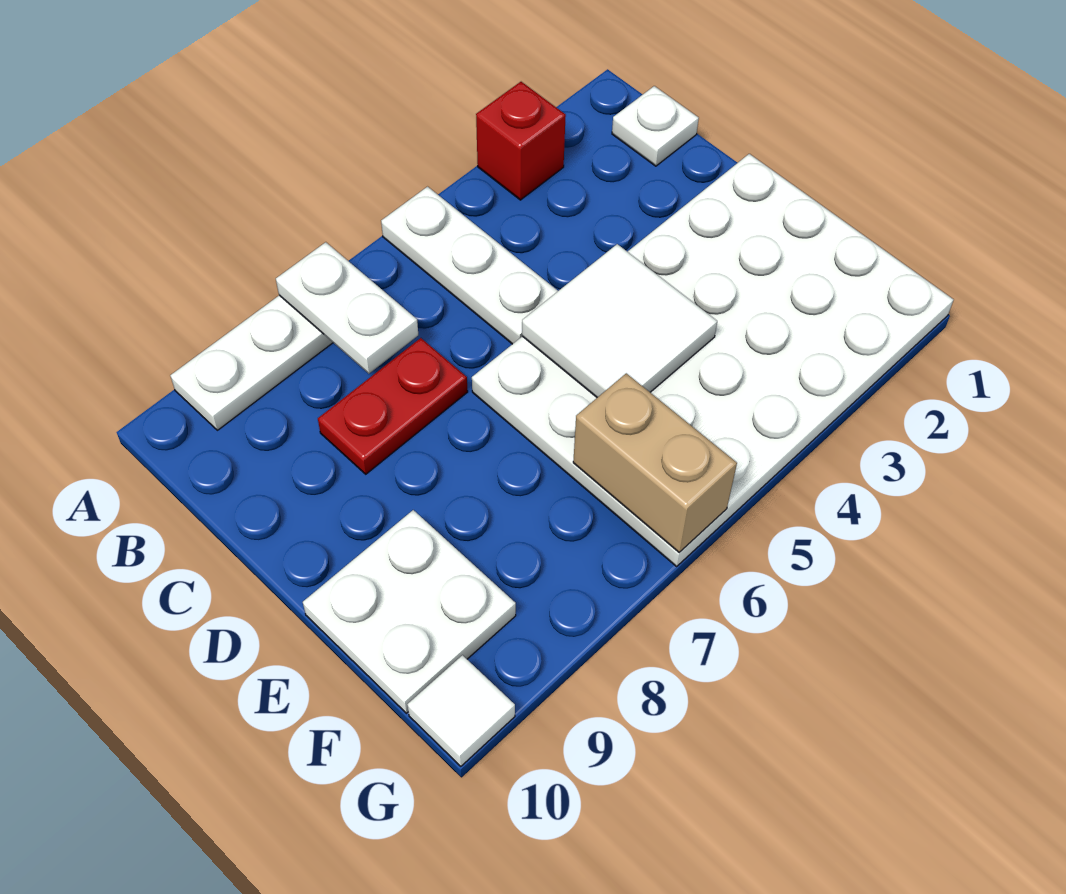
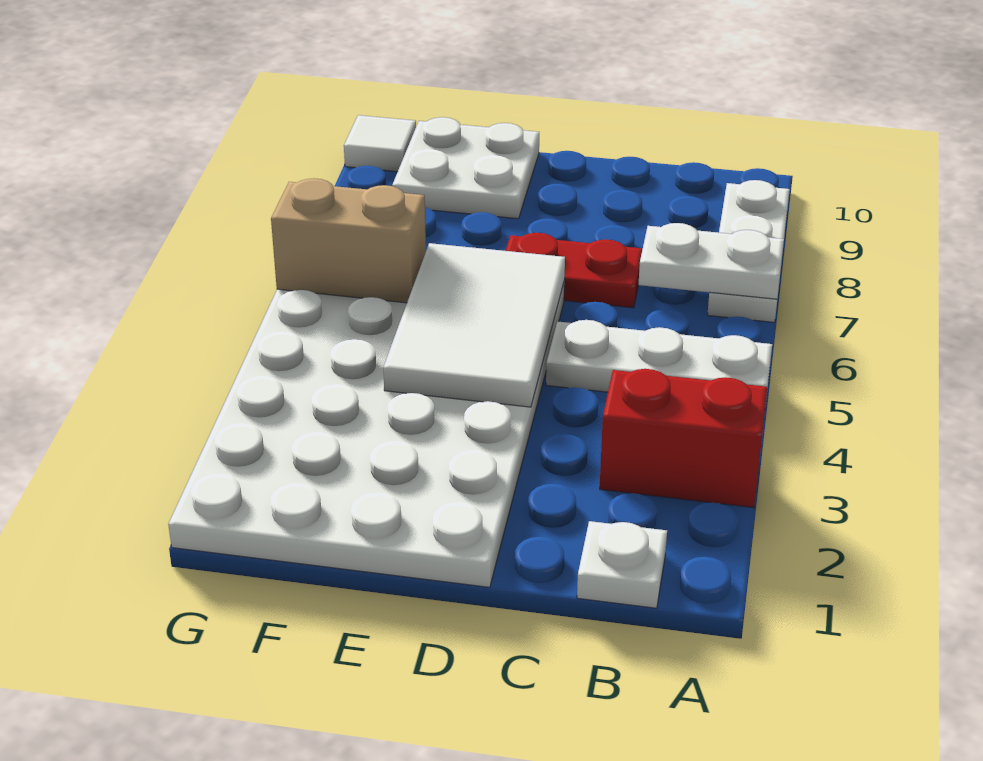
red 1x1 brick [476,82,566,200] -> red 1x2 brick [600,369,767,508]
red 1x2 plate [318,338,468,474] -> red 1x2 plate turned to [506,233,643,308]
white 2x2 tile [522,244,717,397] -> white 2x3 tile [383,243,565,407]

